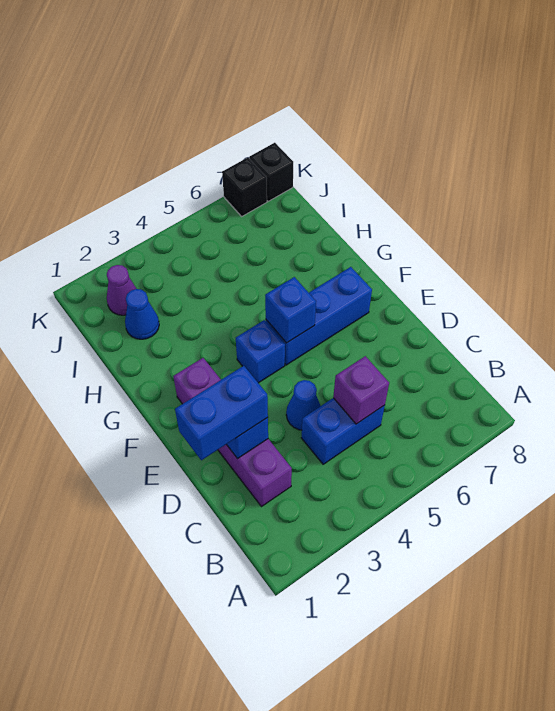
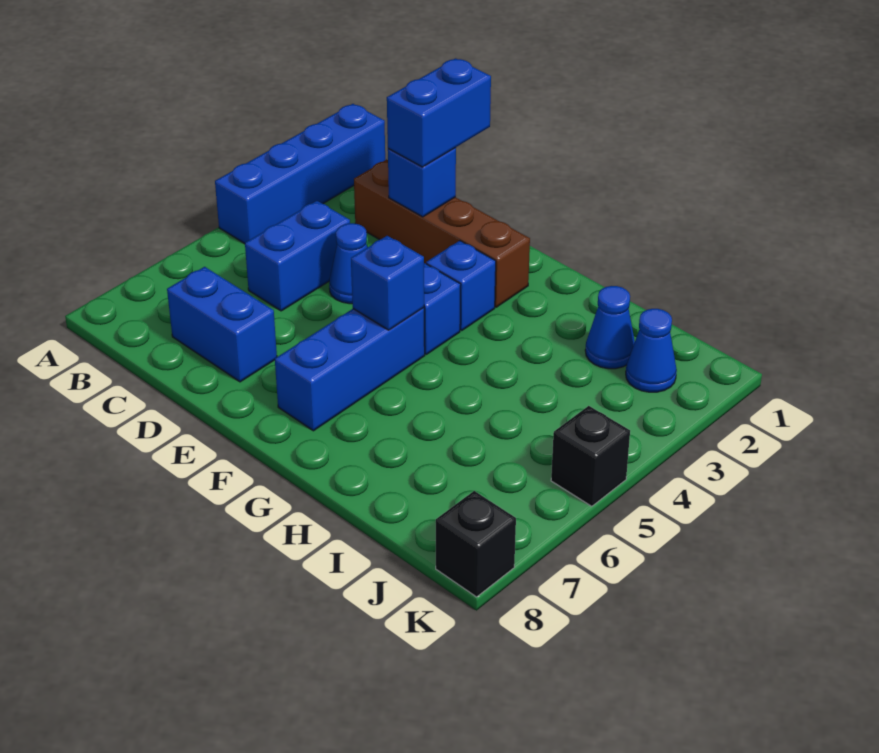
none -> blue 1x4 brick [215,104,385,244]
purple 1x4 brick [173,358,292,507] -> brown 1x4 brick [354,159,530,307]
purple 1x1 brick [333,356,389,424] -> none
none -> blue 1x2 brick [167,267,277,382]
none -> blue 1x1 brick [426,241,496,330]
purple 1x1 cone [107,265,137,315] -> blue 1x1 cone [626,309,677,392]
black 1x1 brick [222,158,267,216] -> black 1x1 brick moved to [551,406,630,506]

